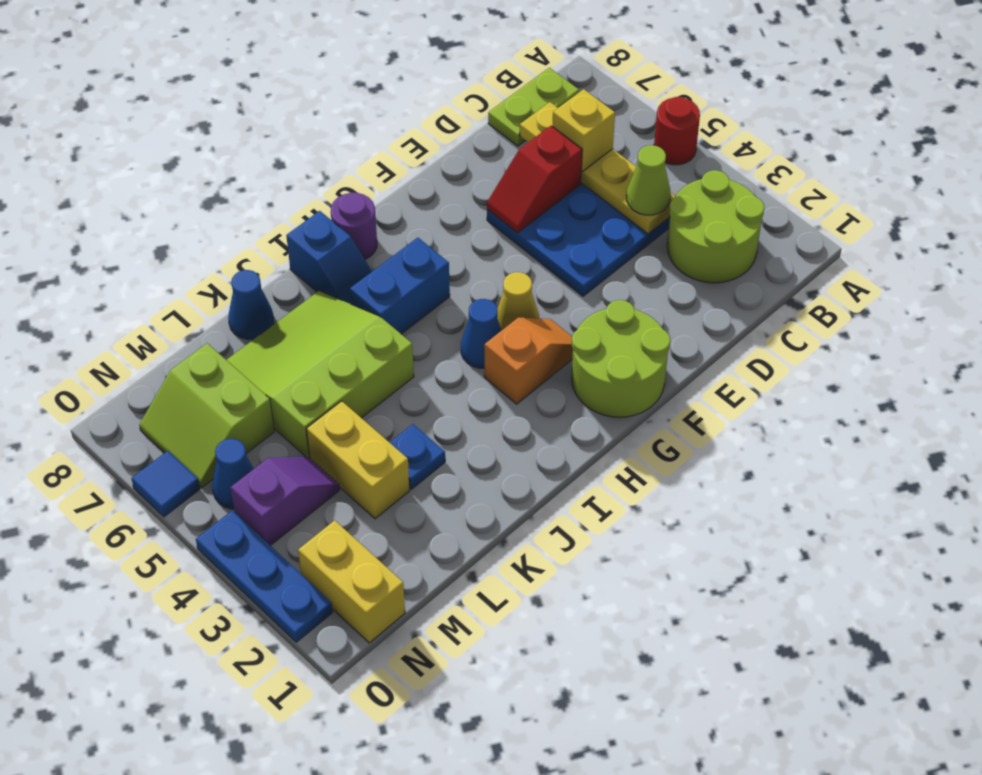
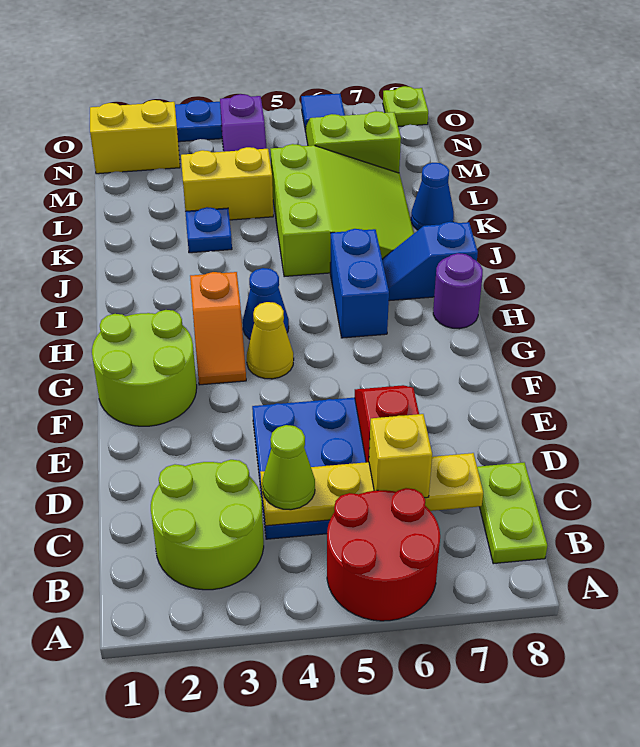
red 1x1 round brick [654,97,700,165] -> red 2x2 round brick [327,488,440,621]
blue 1x1 cone [212,439,254,509] -> none
none -> lime 1x1 plate [383,86,428,127]

